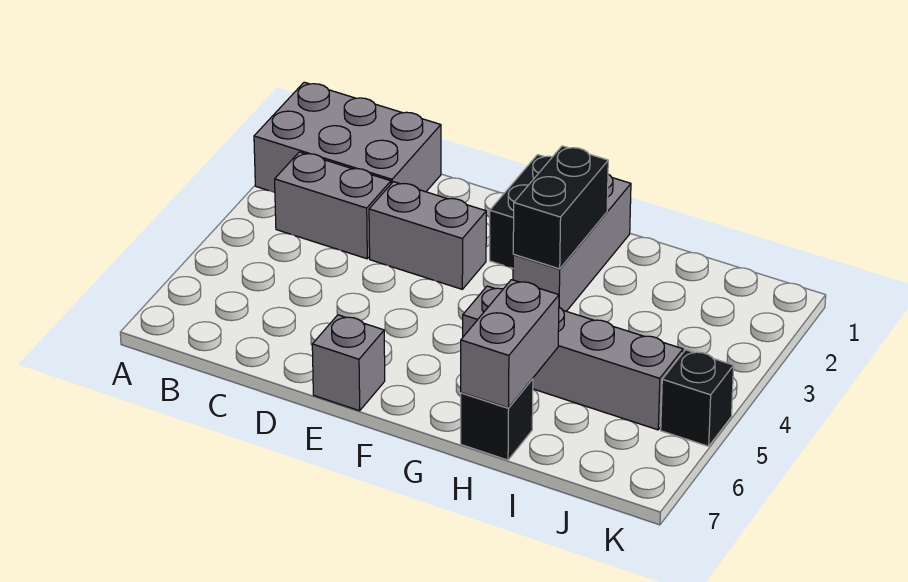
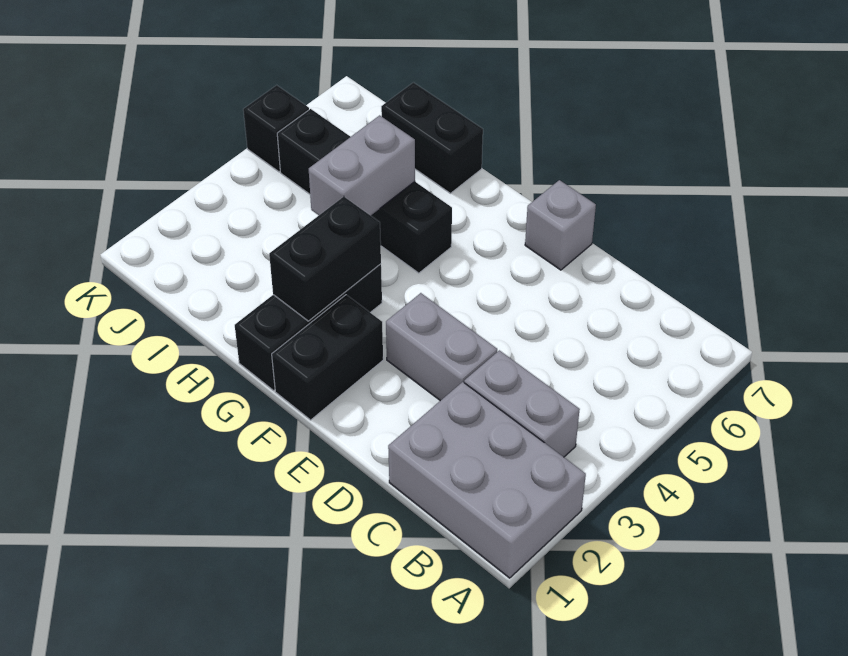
grey 1x3 brick [513,174,631,311] -> black 1x3 brick [235,264,382,390]
grey 1x4 brick [463,286,683,430] -> black 1x4 brick [277,109,452,273]
grey 1x2 brick [461,280,559,408] -> grey 1x2 brick moved to [309,115,415,215]
black 1x1 brick [461,379,533,460] -> black 1x2 brick [381,82,483,193]

